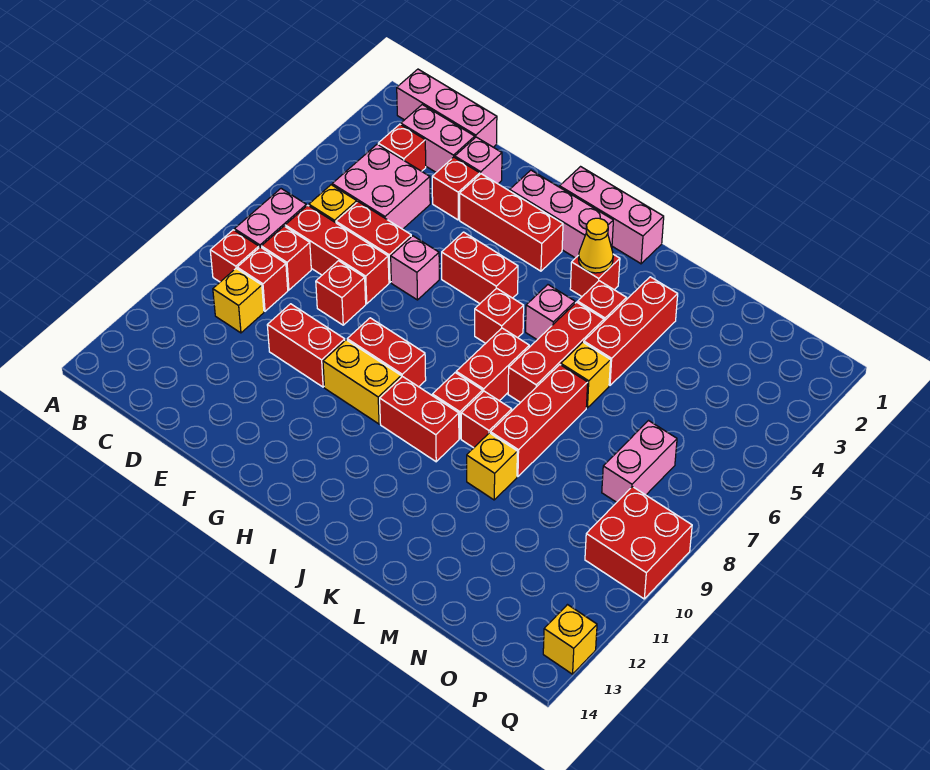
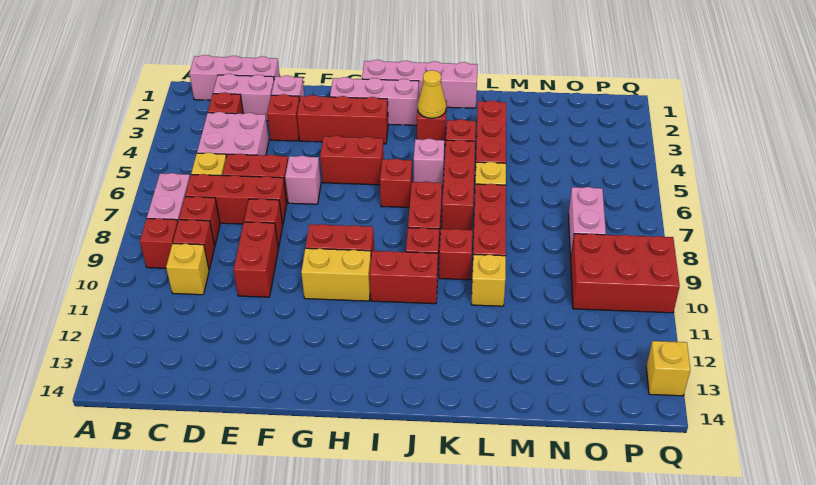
red 1x2 brick [267,304,345,387] -> red 1x2 brick turned to [234,222,278,297]
pink 1x3 brick [560,167,664,264] -> pink 1x4 brick [362,60,478,108]
red 2x2 brick [585,487,692,599] -> red 2x3 brick [571,234,680,313]

